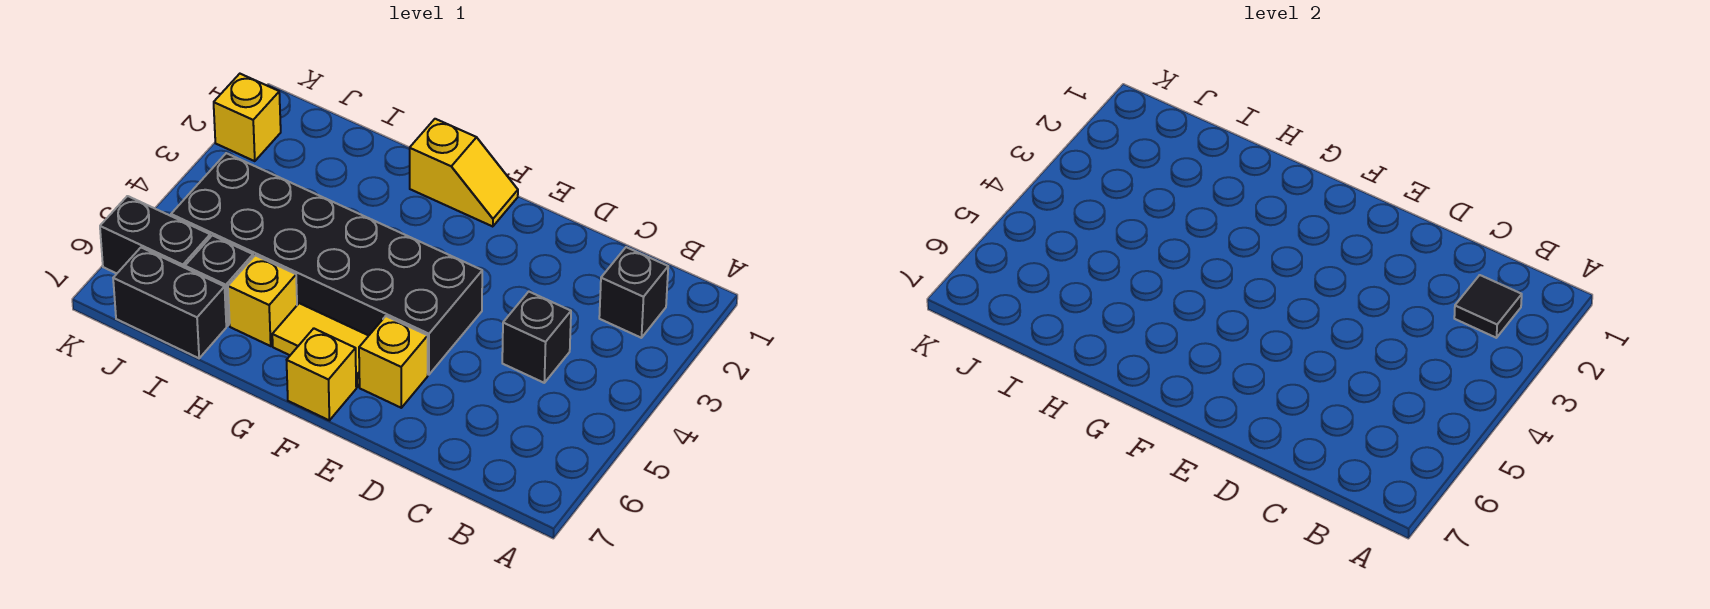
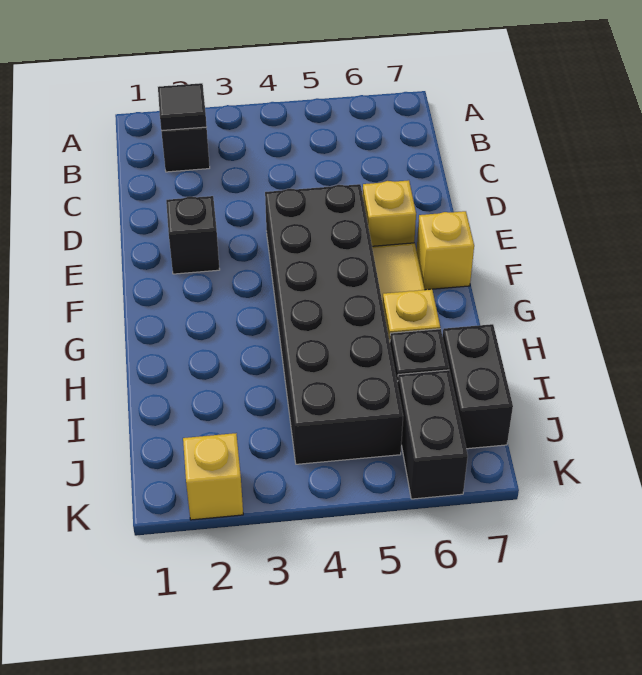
black 1x1 brick [502,292,571,383] -> black 1x1 brick moved to [166,196,220,274]
yellow 1x2 slope [410,119,518,227] -> none

